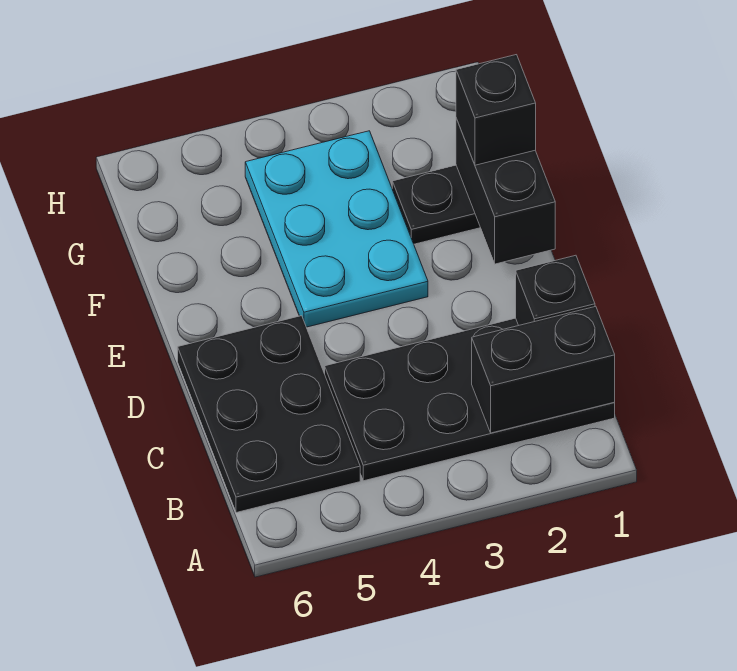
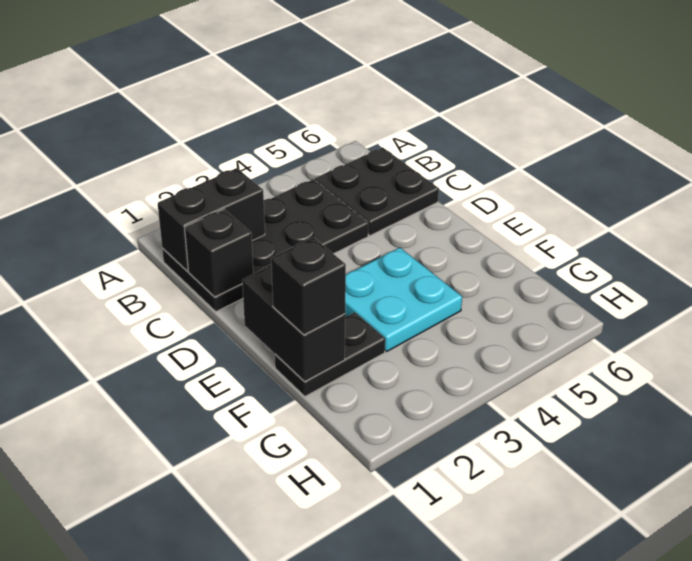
black 2x3 plate [178,316,360,513] -> black 2x2 plate [315,148,439,236]
cyan 2x3 plate [245,131,428,327] -> cyan 2x2 plate [345,248,462,351]

